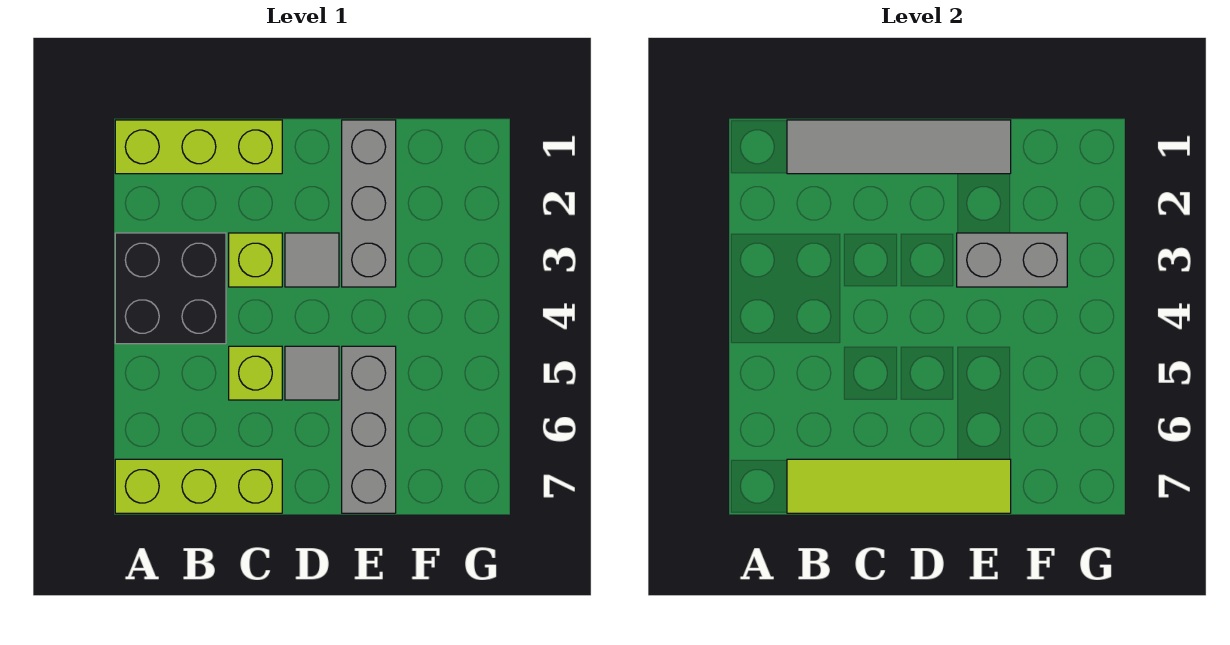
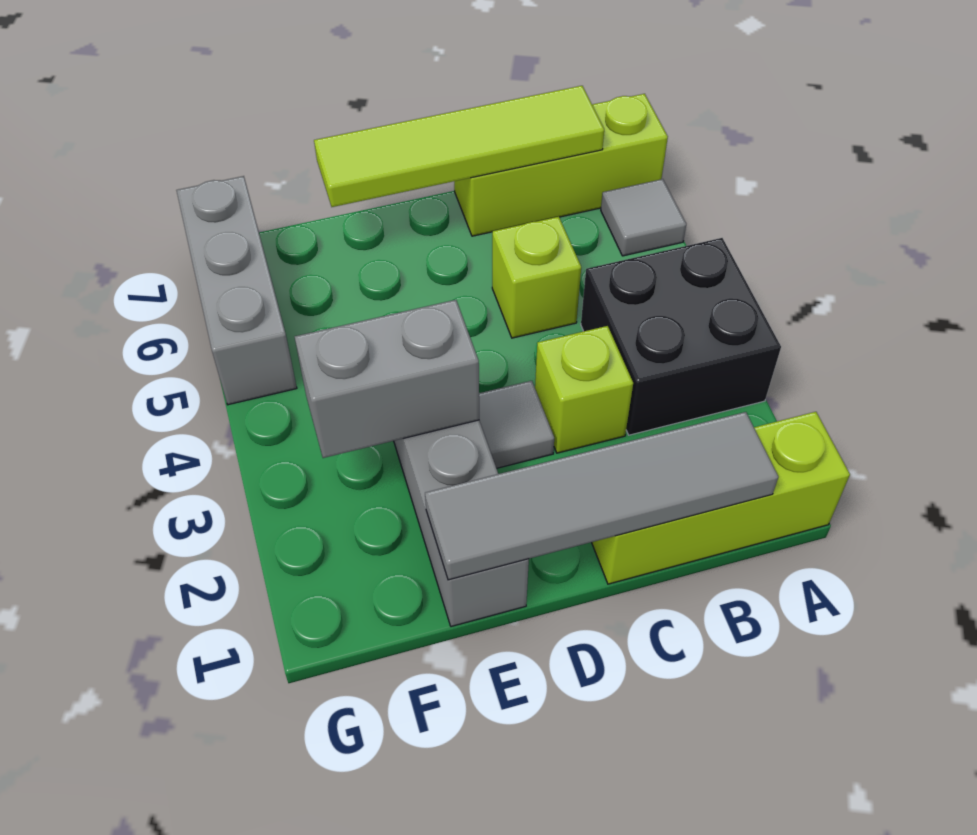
grey 1x1 tile [285,346,339,400] -> grey 1x1 tile moved to [601,179,686,256]
grey 1x3 brick [342,346,396,513] -> grey 1x3 brick moved to [176,176,297,405]

